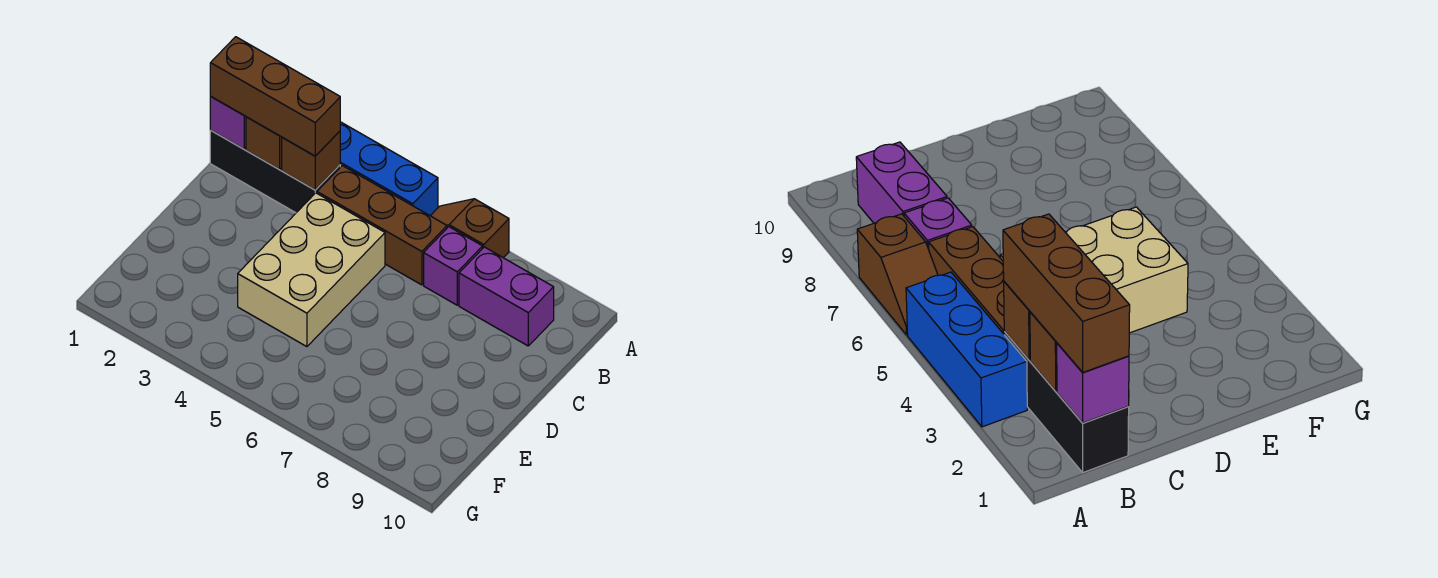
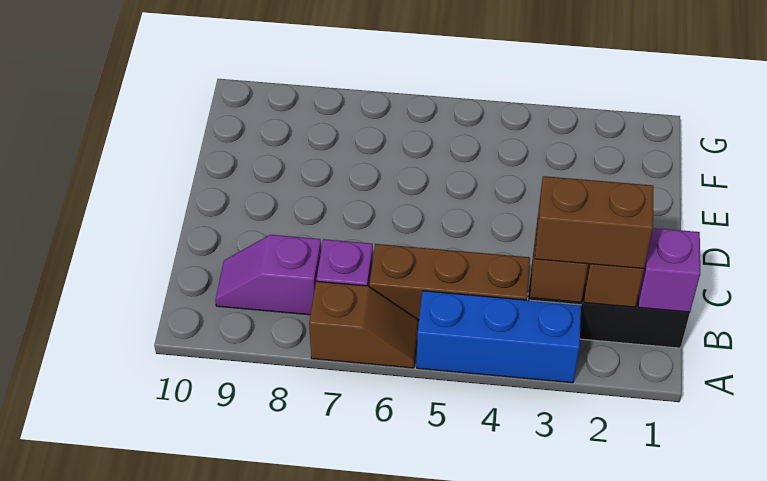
brown 1x3 brick [210,37,340,156] -> brown 1x2 brick [535,176,653,269]
purple 1x2 brick [459,247,554,346] -> purple 1x2 slope [216,235,321,315]
tan 2x3 brick [238,193,385,347] -> none

